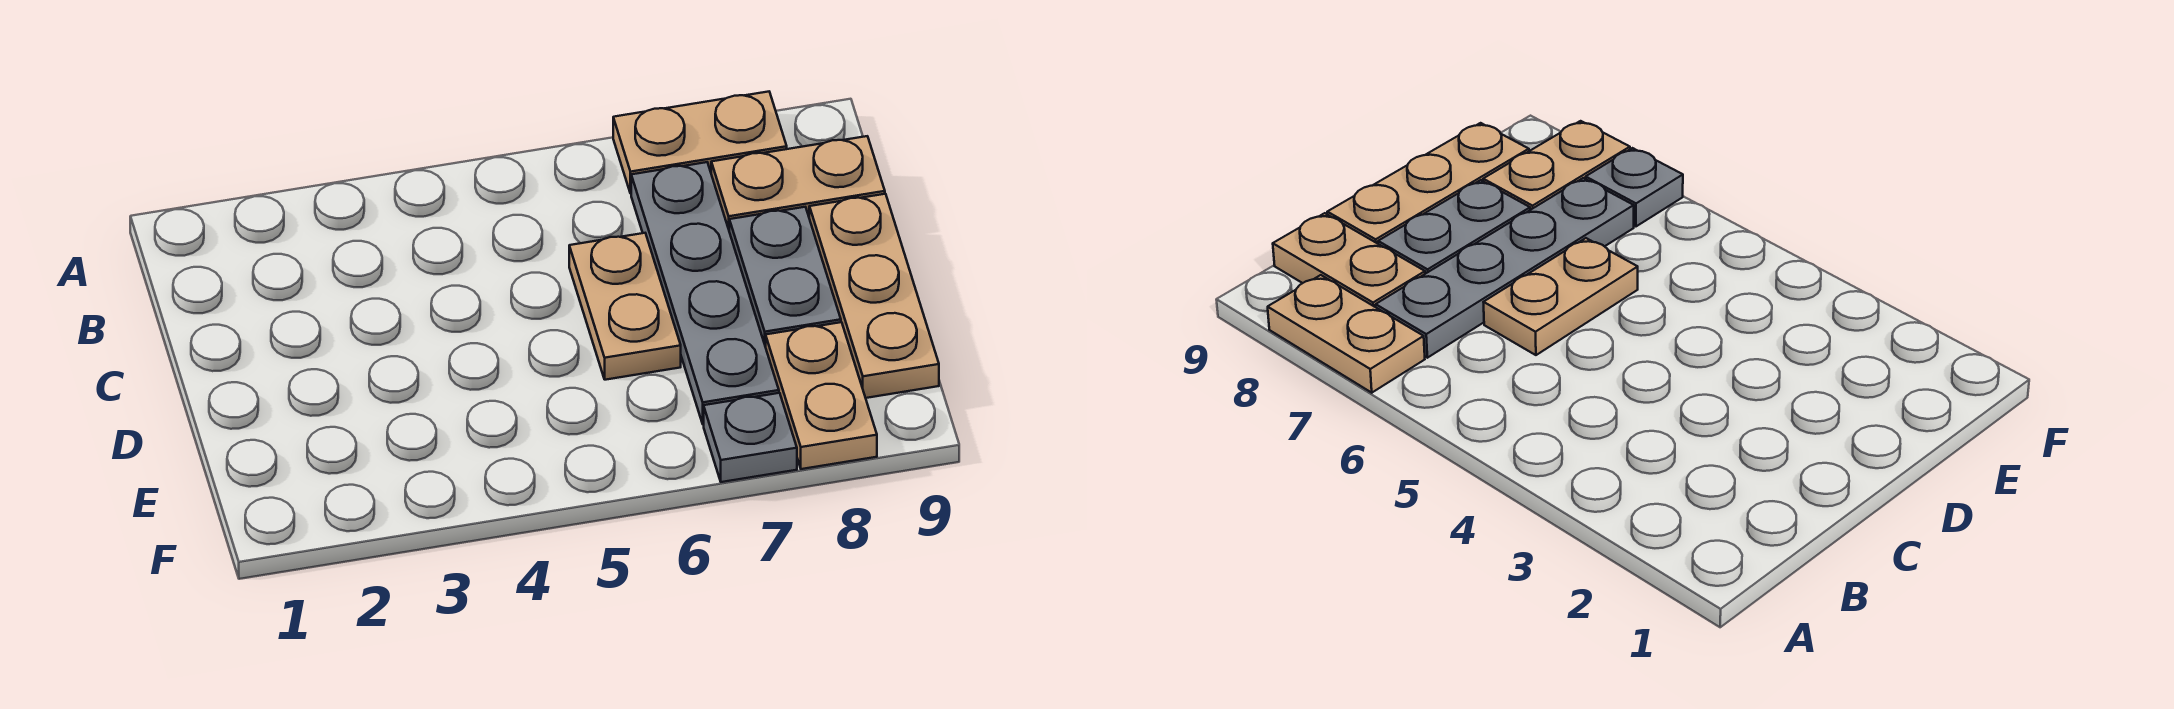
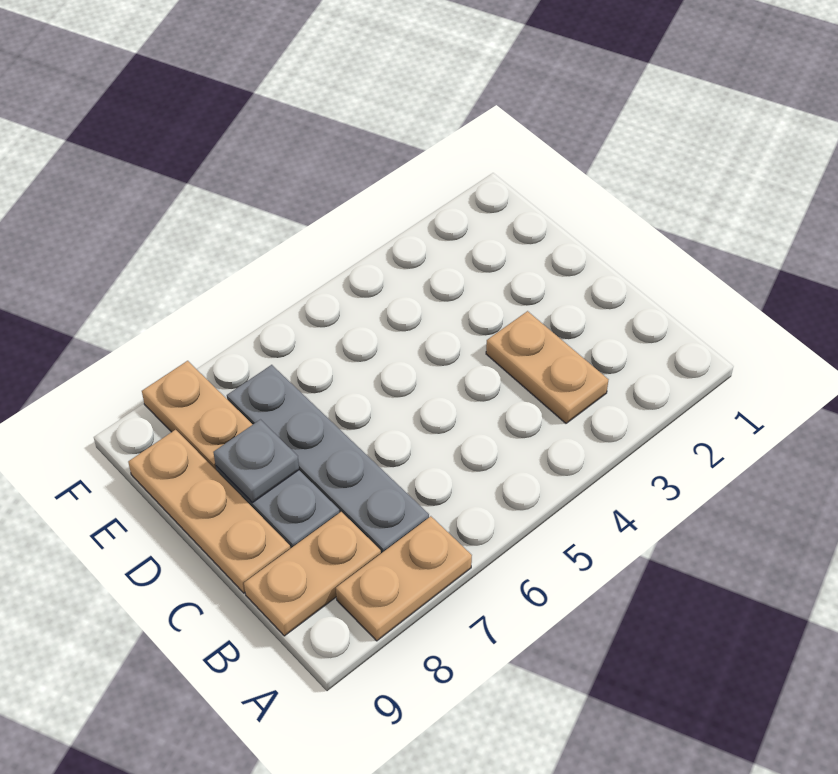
tan 1x2 plate [569,233,681,380] -> tan 1x2 plate moved to [486,311,608,423]
grey 1x1 plate [704,393,797,482] -> grey 1x1 plate moved to [213,420,299,503]

